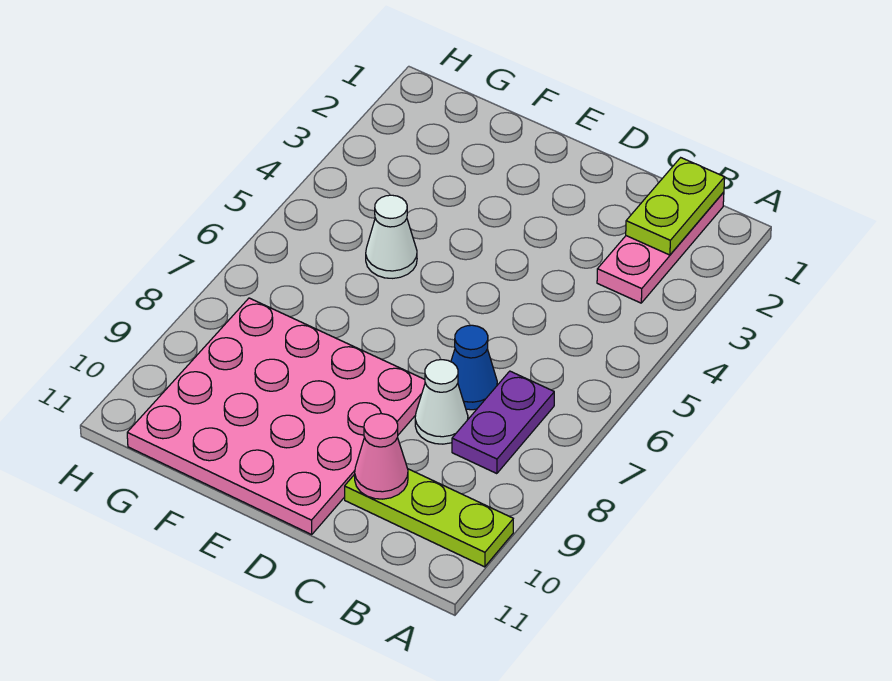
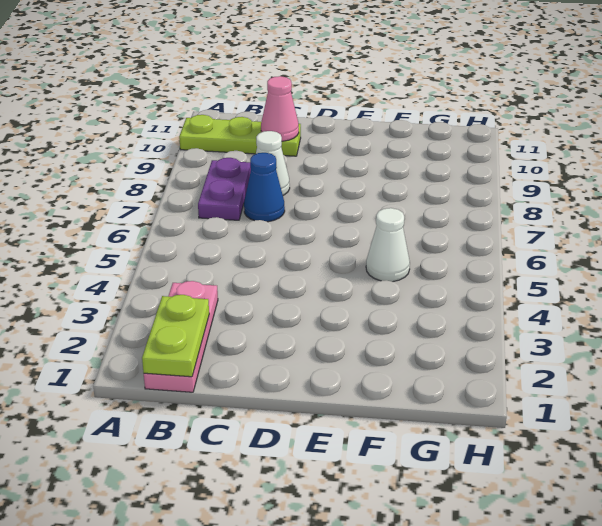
pink 4x4 plate [127,298,425,534] -> none

